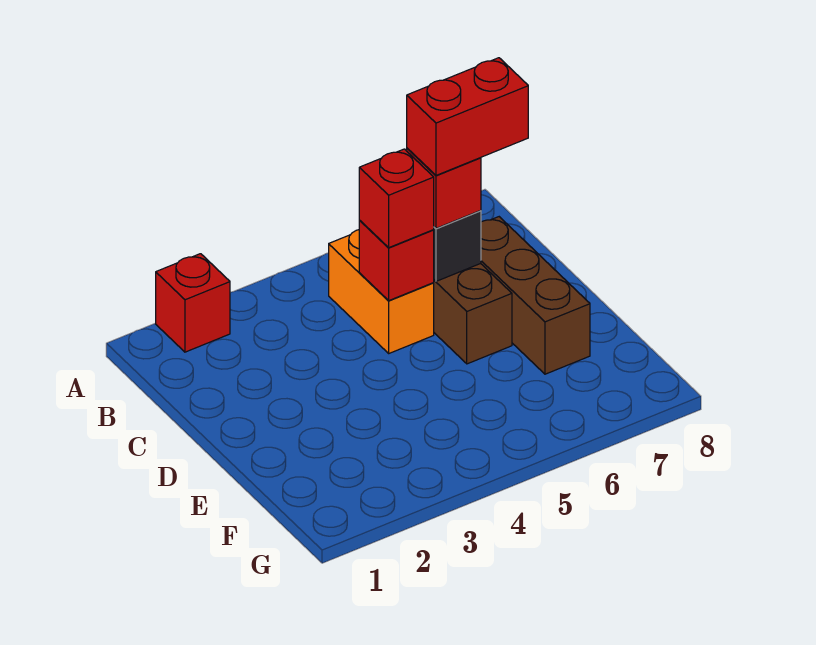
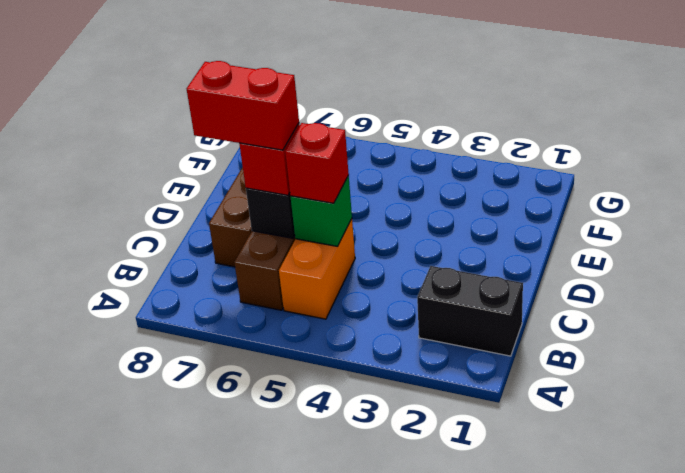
red 1x1 brick [156,254,230,352] -> none
none -> black 1x2 brick [417,266,523,356]
red 1x1 brick [359,220,434,300] -> green 1x1 brick [291,176,352,246]

